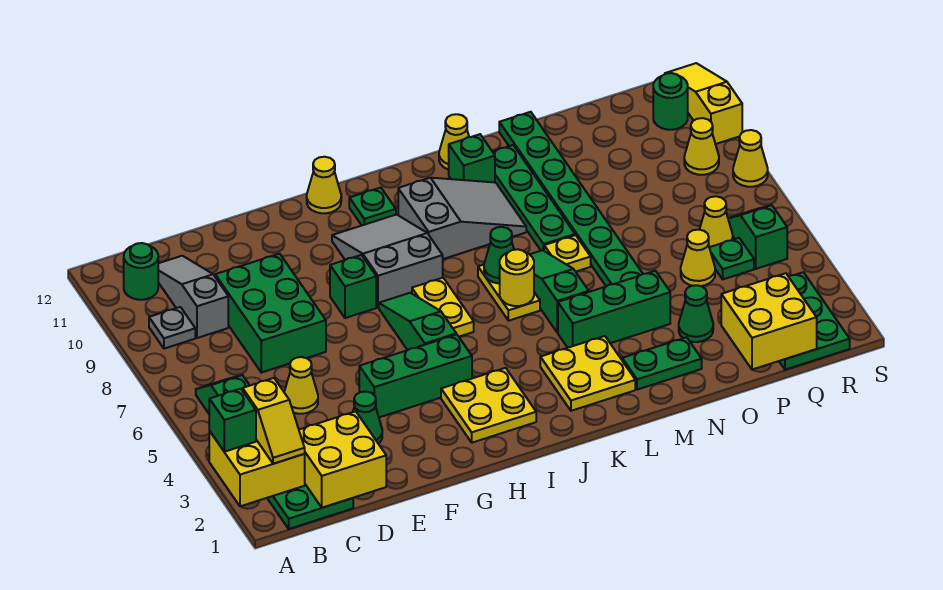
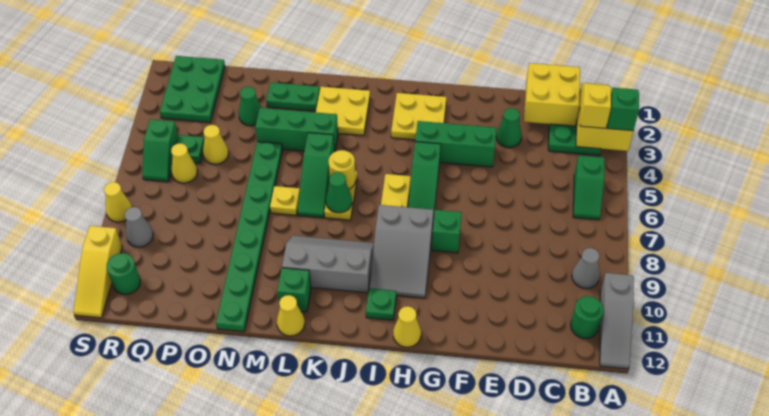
grey 1x1 plate [149,307,195,349] -> grey 1x1 cone [572,248,600,288]
grey 1x3 slope [158,256,228,338] -> grey 1x3 slope moved to [600,273,634,369]
yellow 1x1 cone [284,357,318,414] -> none
green 2x3 brick [215,254,326,372] -> none
grey 2x3 slope [398,178,526,259] -> grey 2x3 slope turned to [282,236,374,293]
green 1x4 plate [493,145,575,251] -> none
yellow 2x2 brick [721,273,817,370] -> none
yellow 1x1 cone [684,118,719,175] -> grey 1x1 cone [125,207,153,247]

